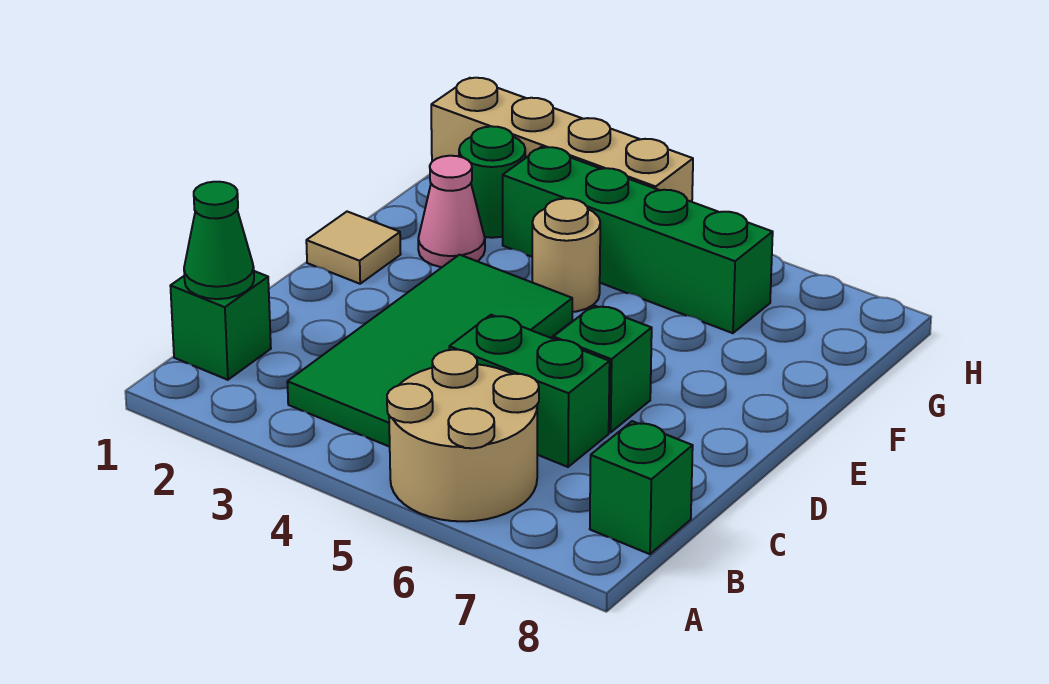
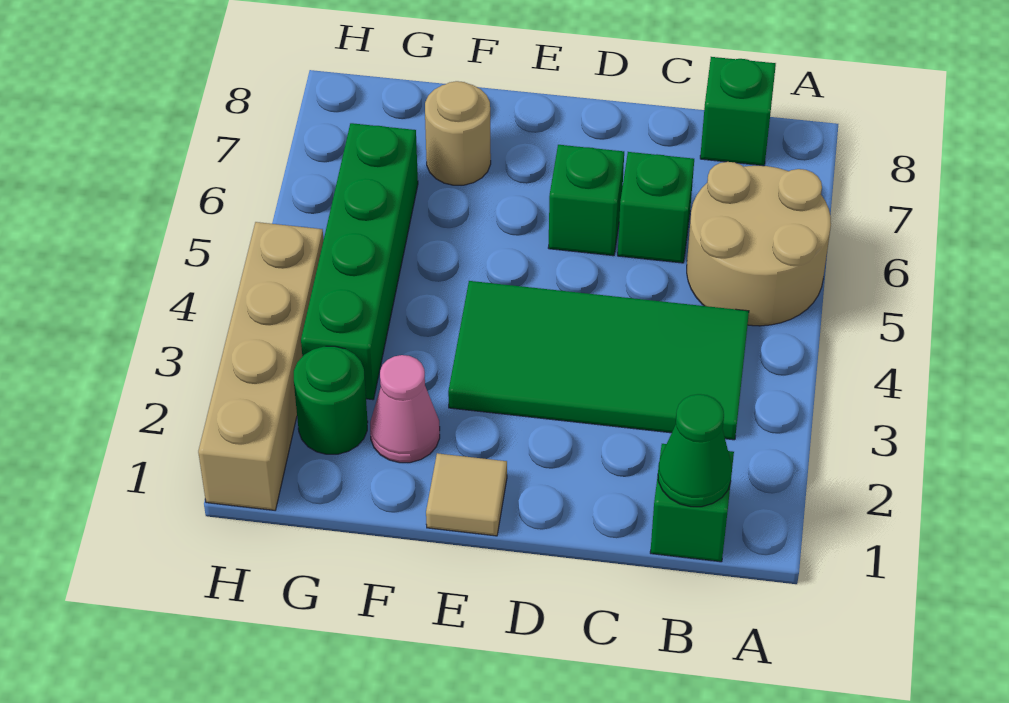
green 1x2 brick [449,315,610,467] -> green 1x1 brick [618,152,694,263]
tan 1x1 round brick [532,198,600,312] -> tan 1x1 round brick moved to [425,81,491,185]

